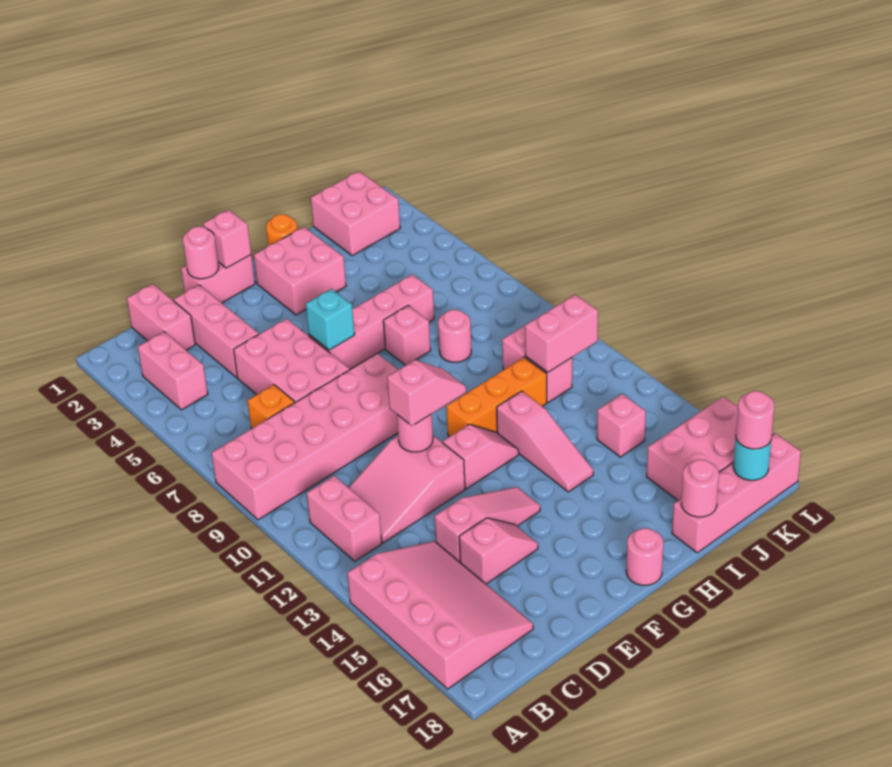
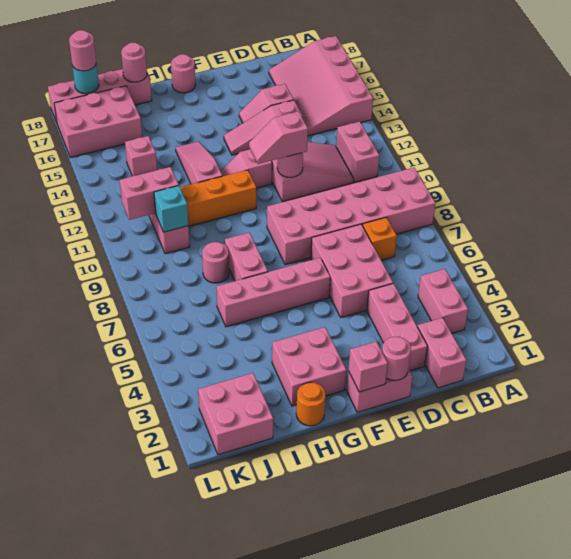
cyan 1x1 brick [306,289,355,350] -> cyan 1x1 brick moved to [154,186,188,232]
pink 1x1 brick [383,306,431,365] -> pink 1x2 brick [225,233,268,281]

